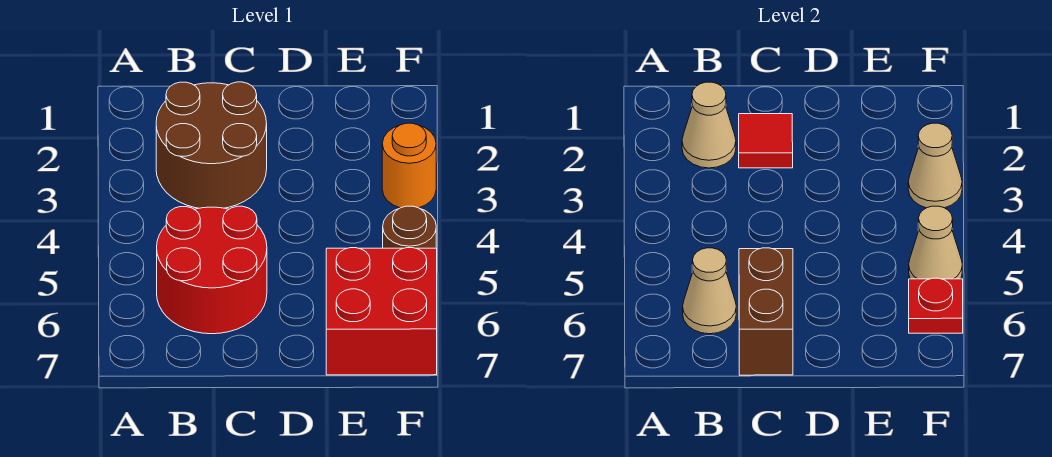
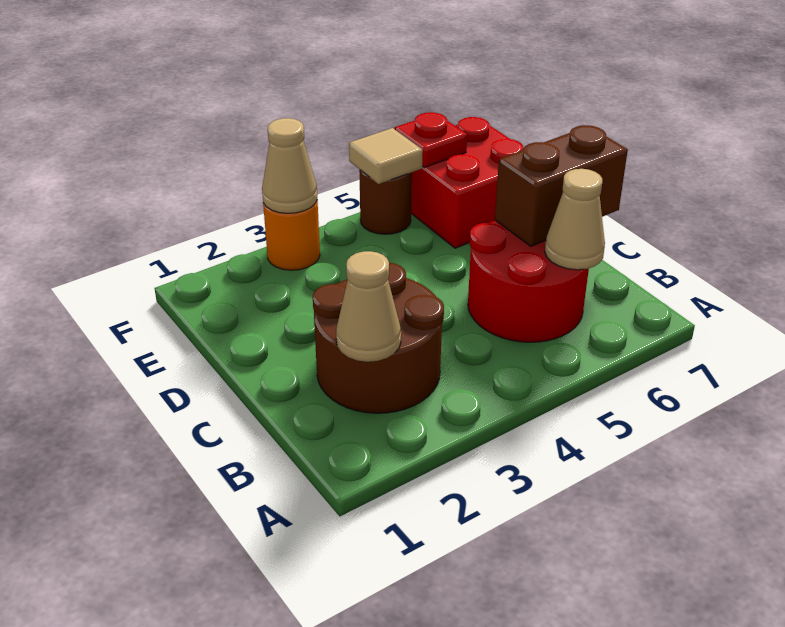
red 1x1 tile [739,114,793,168] -> none
tan 1x1 cone [909,206,962,279] -> tan 1x1 tile [349,128,423,184]

